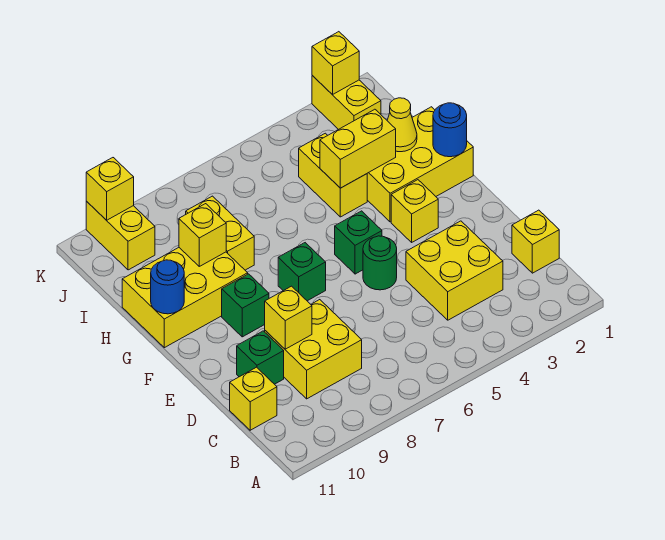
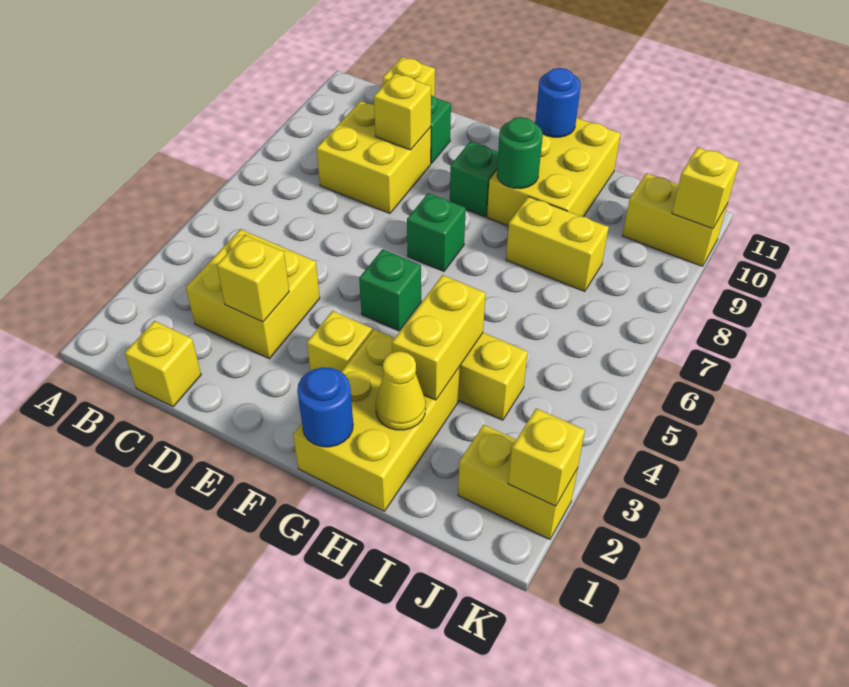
green 1x1 round brick [363,236,397,290] -> green 1x1 round brick moved to [497,117,543,189]
yellow 1x1 brick [179,204,226,266] -> yellow 1x1 brick moved to [217,235,289,322]

